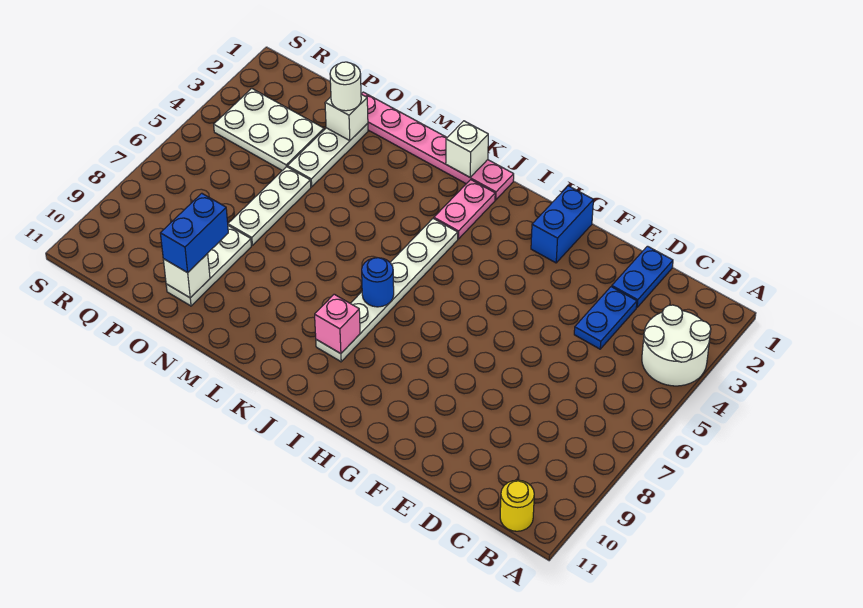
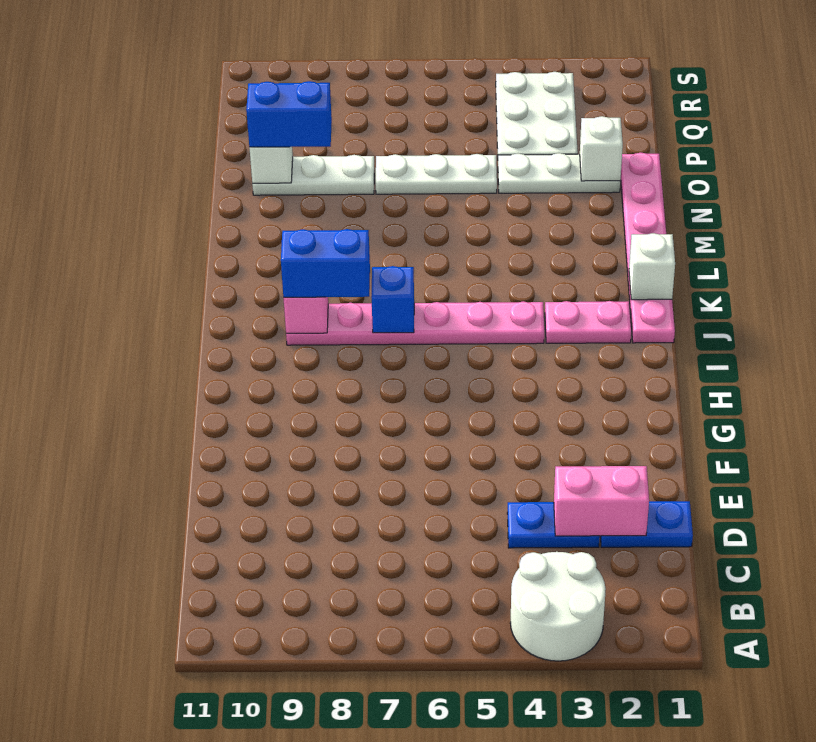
yellow 1x1 round brick [500,480,534,531] -> none
none -> pink 1x2 brick [554,466,649,536]
blue 1x2 brick [531,186,593,263] -> blue 1x2 brick moved to [281,229,370,297]
white 1x6 plate [316,219,458,362] -> pink 1x6 plate [286,301,544,345]
blue 1x1 round brick [362,258,394,307] -> blue 1x1 brick [371,266,414,333]
white 1x1 round brick [330,62,361,111] -> none

